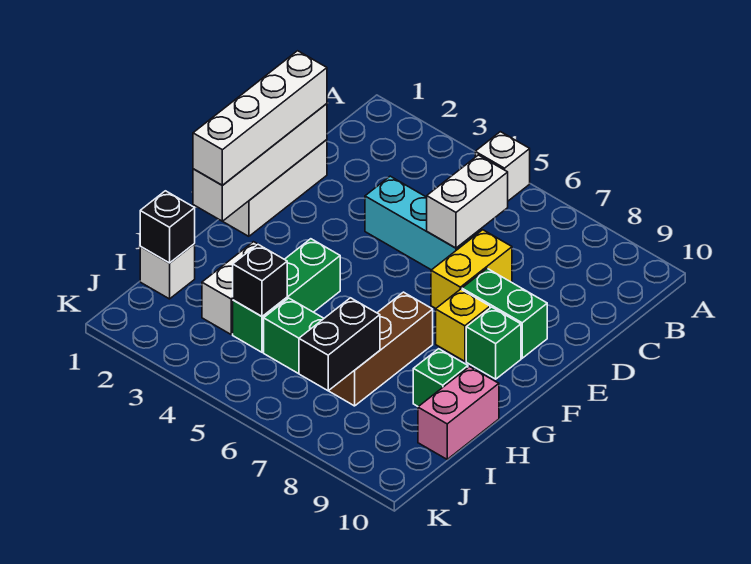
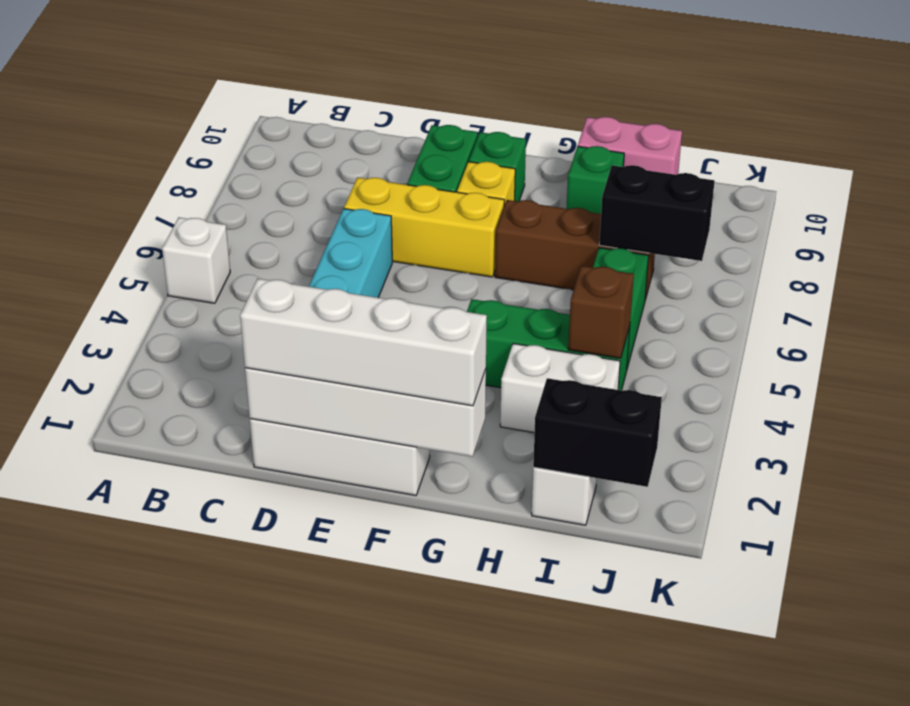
white 1x2 brick [427,155,508,248] -> none
yellow 1x2 brick [431,230,512,308] -> yellow 1x3 brick [344,178,504,277]
black 1x1 brick [140,191,195,263] -> black 1x2 brick [533,378,662,487]
black 1x1 brick [233,245,287,316] -> brown 1x1 brick [568,266,634,358]

